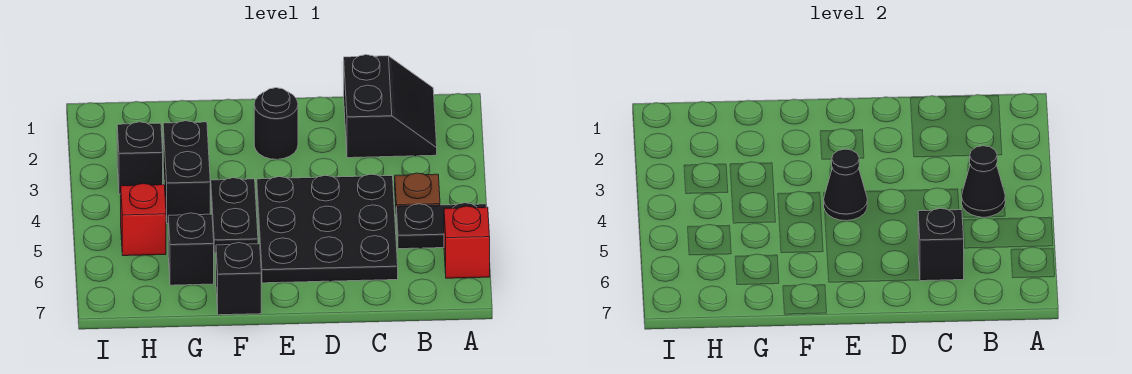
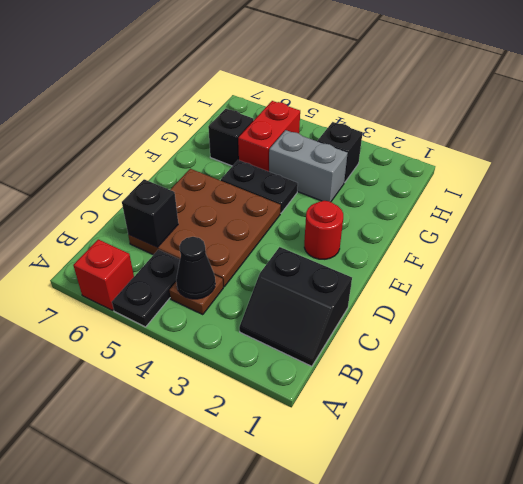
black 3x3 plate [257,174,398,283] -> brown 3x3 plate [128,169,281,287]
black 1x1 round brick [254,88,298,159] -> red 1x1 round brick [304,201,343,259]
black 1x1 cone [824,149,867,221] -> none
black 1x1 brick [216,243,261,315] -> none
black 1x2 brick [163,121,210,224] -> grey 1x2 brick [269,130,348,202]
red 1x1 brick [121,183,166,256] -> red 1x2 brick [238,101,300,172]

